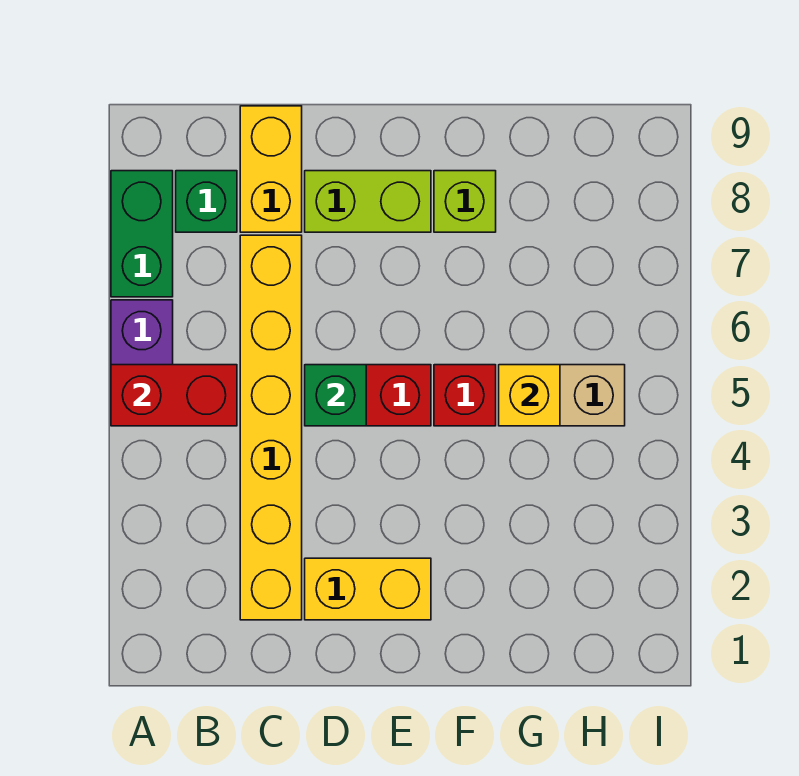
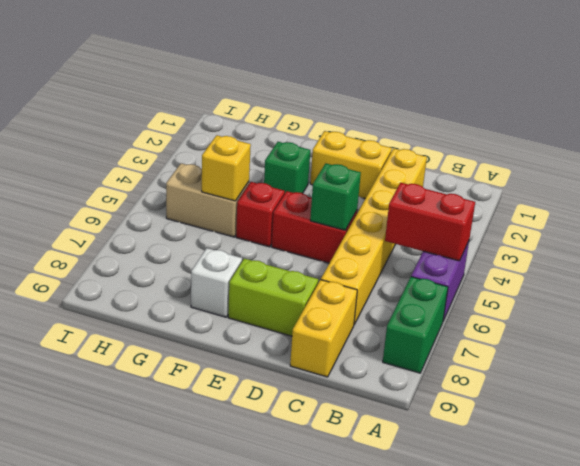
green 1x1 brick [176,171,237,232] -> green 1x1 brick moved to [264,142,310,193]
lime 1x1 brick [434,171,496,232] -> white 1x1 brick [191,248,242,317]

